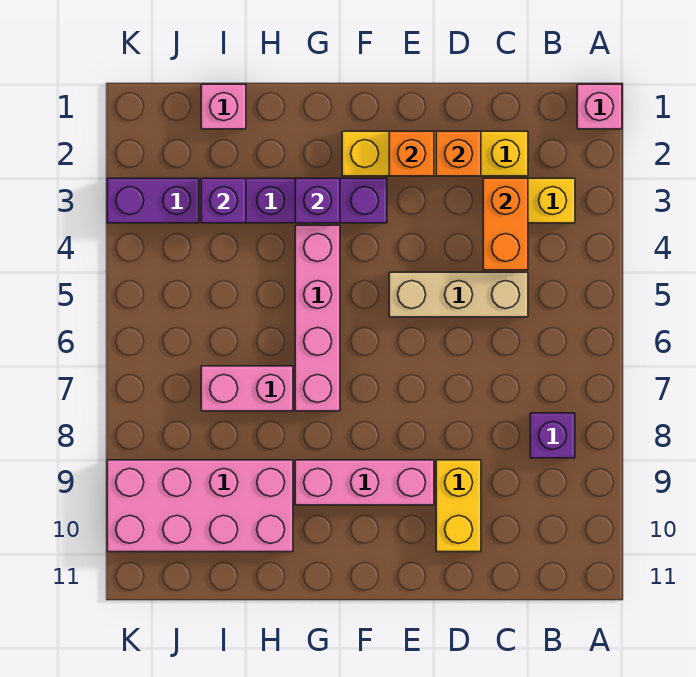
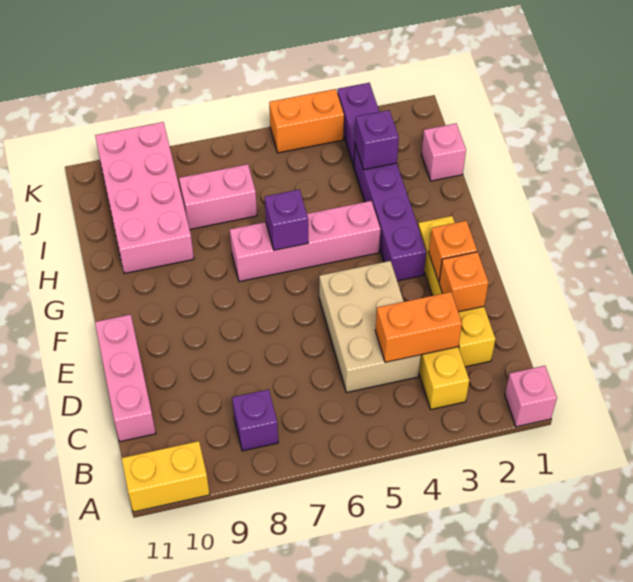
tan 1x3 brick [389,272,528,317] -> tan 2x3 brick [319,261,421,393]
yellow 1x2 brick [436,460,481,552] -> yellow 1x2 brick moved to [122,441,210,512]
pink 1x3 brick [295,460,434,505] -> pink 1x3 brick moved to [95,314,156,442]
purple 1x1 brick [295,178,340,223] -> purple 1x1 brick moved to [265,189,308,250]
pink 1x2 brick [201,366,293,411] -> pink 1x2 brick turned to [179,164,257,229]
none -> orange 1x2 brick [269,89,344,153]

